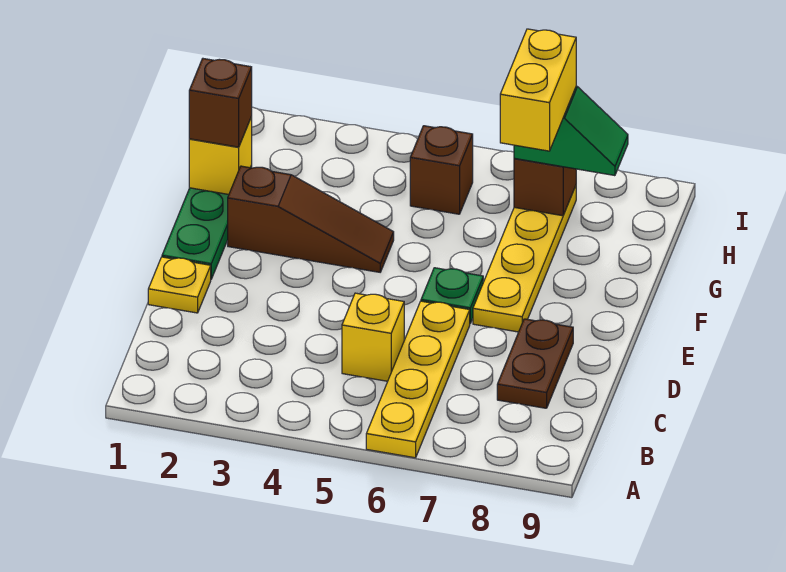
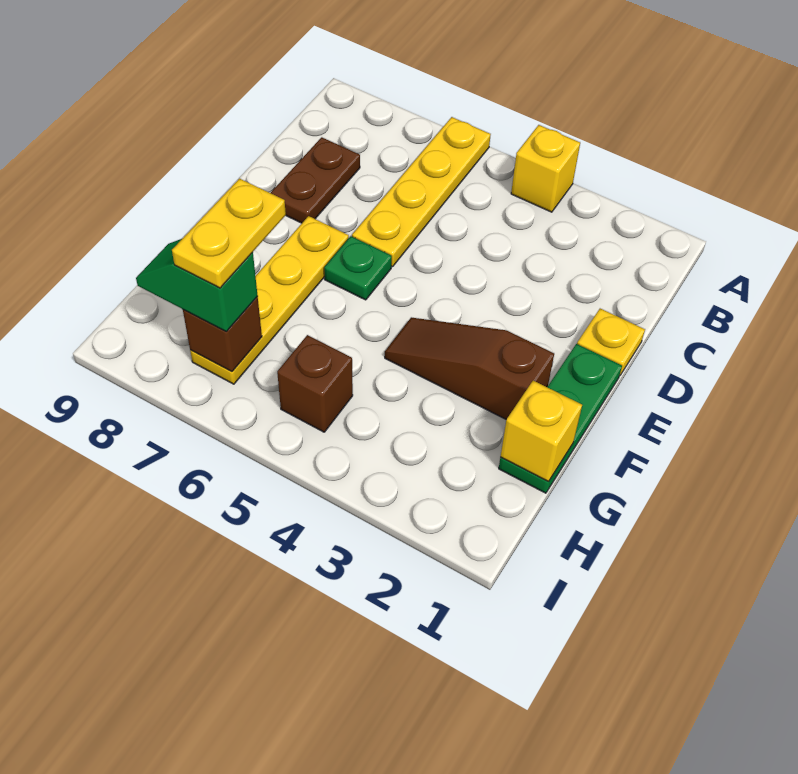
yellow 1x1 brick [342,293,404,381] -> yellow 1x1 brick moved to [511,125,580,212]
brown 1x1 brick [189,59,252,147] -> none
yellow 1x2 brick [500,29,576,151] -> yellow 1x2 plate [172,179,286,288]

